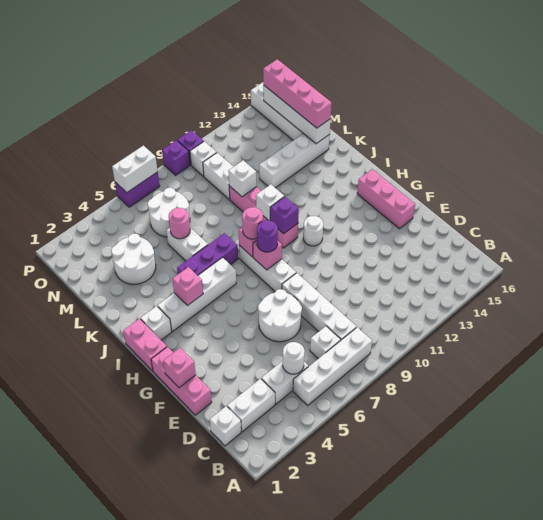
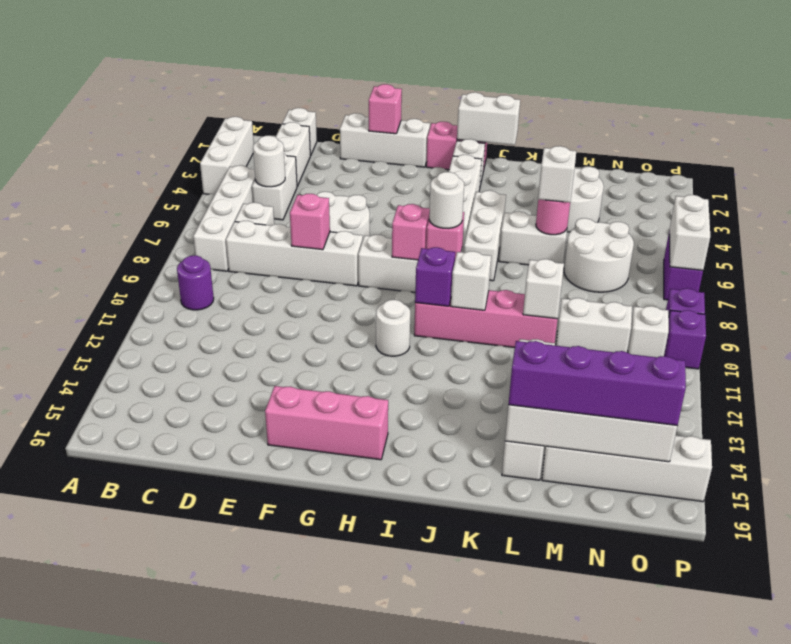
none -> white 1x3 brick [200,117,254,194]
pink 1x3 brick [151,347,212,415] -> white 1x3 brick [340,113,430,167]
purple 1x1 round brick [257,220,278,252] -> purple 1x1 round brick moved to [177,255,214,310]
none -> white 1x2 brick [457,92,520,145]
pink 1x1 brick [172,267,203,305] -> pink 1x1 brick moved to [290,194,330,250]
pink 1x1 round brick [242,207,263,239] -> white 1x1 round brick [429,172,464,229]
purple 1x3 brick [177,233,238,275] -> white 1x3 brick [464,191,506,281]
none -> white 1x1 brick [538,146,576,203]
pink 1x4 brick [263,59,332,128] -> purple 1x4 brick [508,341,686,426]

